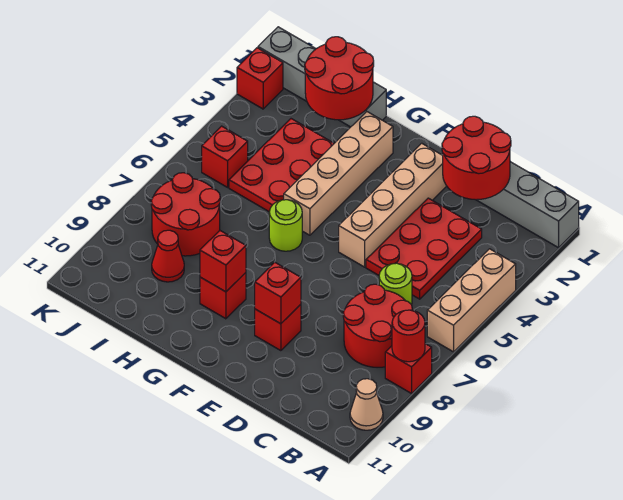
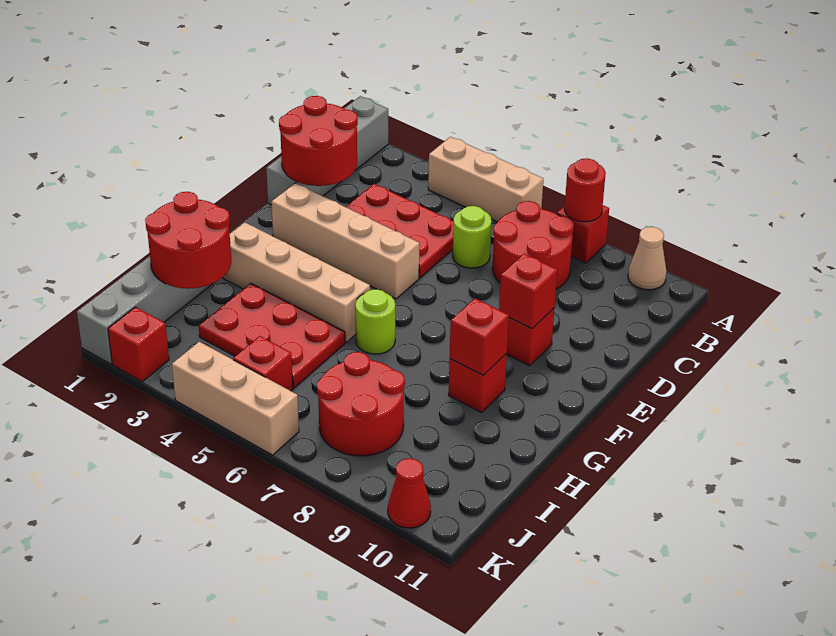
red 1x1 cone [152,230,184,282] -> red 1x1 cone moved to [388,458,431,528]
none -> tan 1x3 brick [172,342,299,455]

